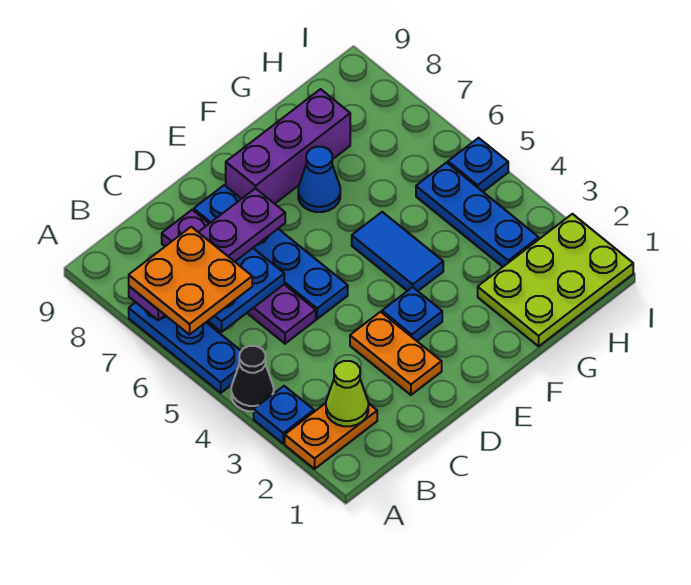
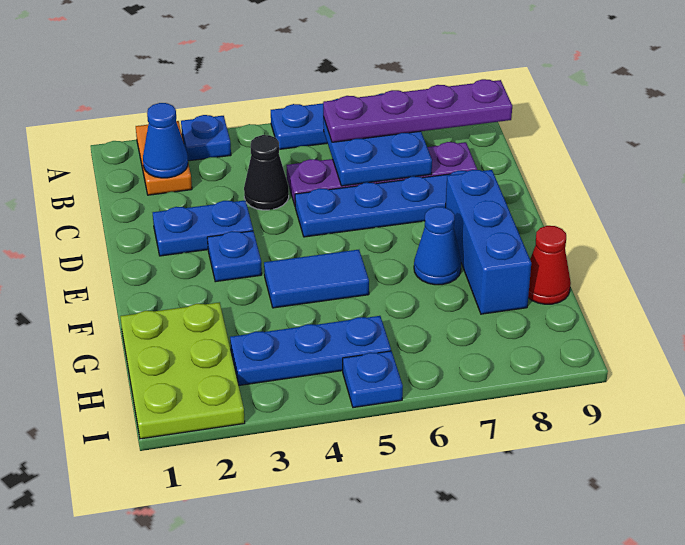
black 1x1 cone [231,346,274,411] -> black 1x1 cone moved to [244,135,289,210]
orange 2x2 plate [129,227,252,335] -> none
purple 1x4 plate [129,188,285,320] -> purple 1x4 plate turned to [323,79,512,142]
lime 1x1 cone [326,361,368,426] -> blue 1x1 cone [143,103,188,178]
orange 1x2 plate [350,312,442,395] -> blue 1x2 plate [153,200,253,256]
purple 1x3 brick [226,89,350,204] -> blue 1x3 brick [446,170,531,314]
none -> red 1x1 cone [528,226,571,304]

